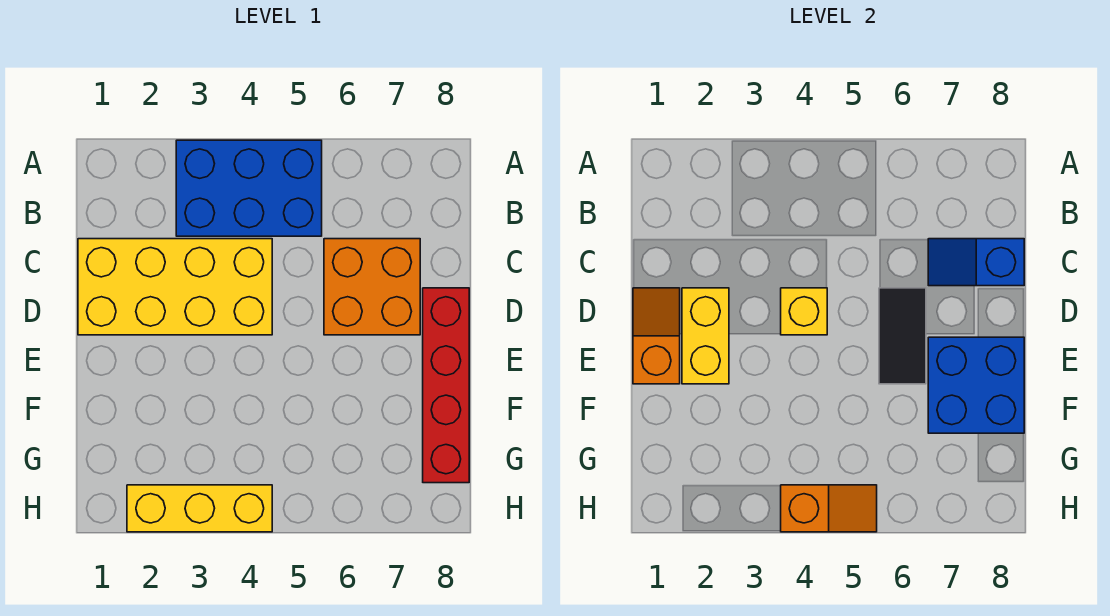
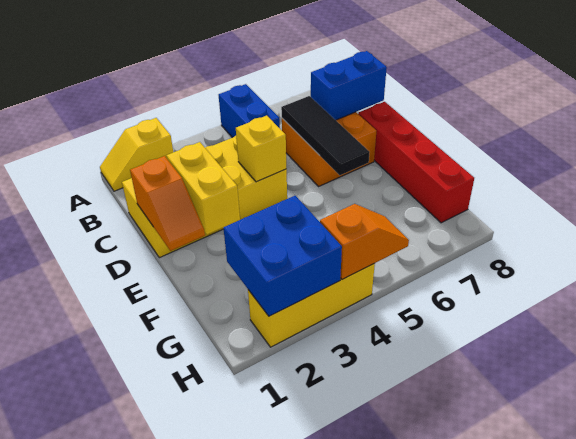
none -> yellow 1x2 slope [100,118,173,191]
blue 2x3 brick [176,140,322,236] -> blue 1x2 brick [219,84,280,138]
blue 1x2 slope [928,239,1024,286] -> blue 1x2 brick [311,51,387,120]
orange 1x2 slope [633,288,680,384] -> orange 1x2 slope turned to [130,156,205,251]
black 1x2 tile [879,288,926,384] -> black 1x3 tile [281,96,369,175]
blue 2x2 brick [928,337,1024,433] -> blue 2x2 brick moved to [223,196,342,316]

